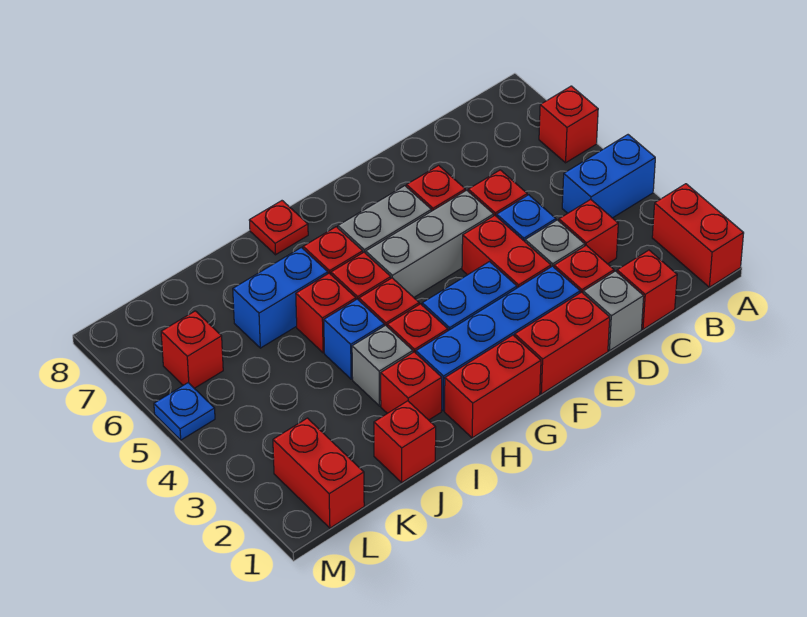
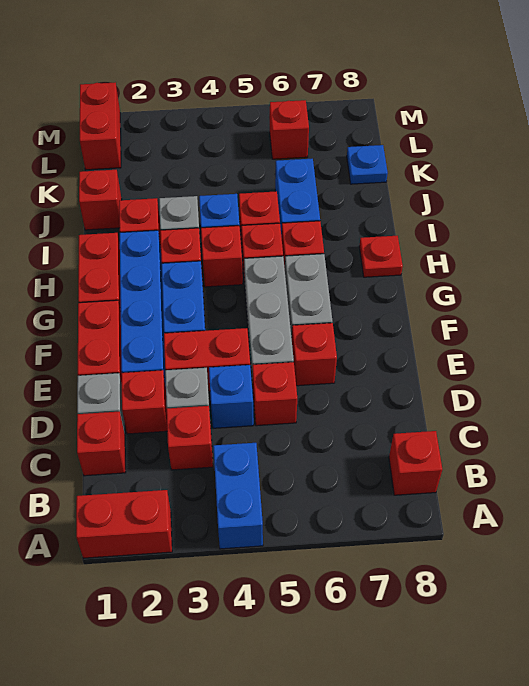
red 1x1 brick [539,86,598,163] -> red 1x1 brick moved to [389,431,442,495]
red 1x2 brick [273,418,364,528] -> red 1x2 brick turned to [80,83,121,170]
blue 1x1 plate [154,383,215,440] -> blue 1x1 plate moved to [347,145,388,184]

